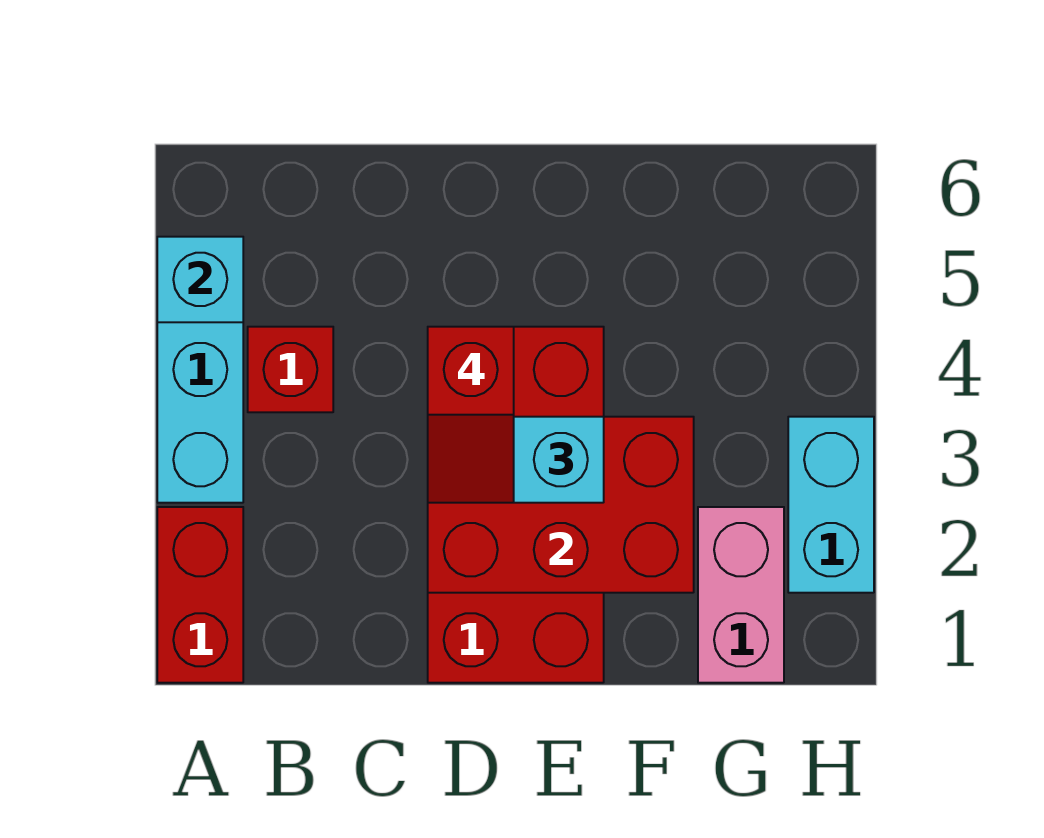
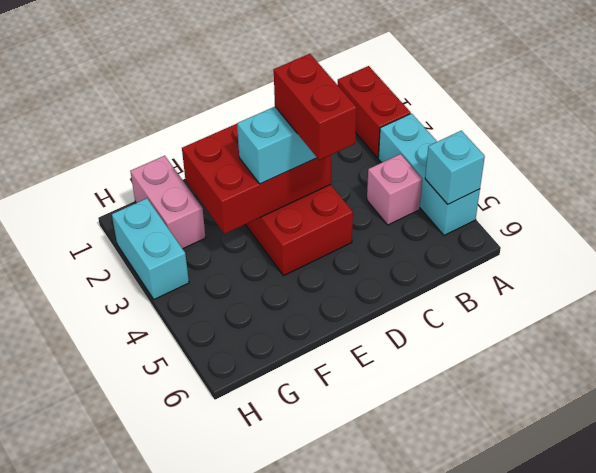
red 1x1 brick [248,327,333,412] -> pink 1x1 brick [367,154,422,225]
red 1x2 slope [428,327,514,503] -> red 1x2 brick [274,54,357,160]

